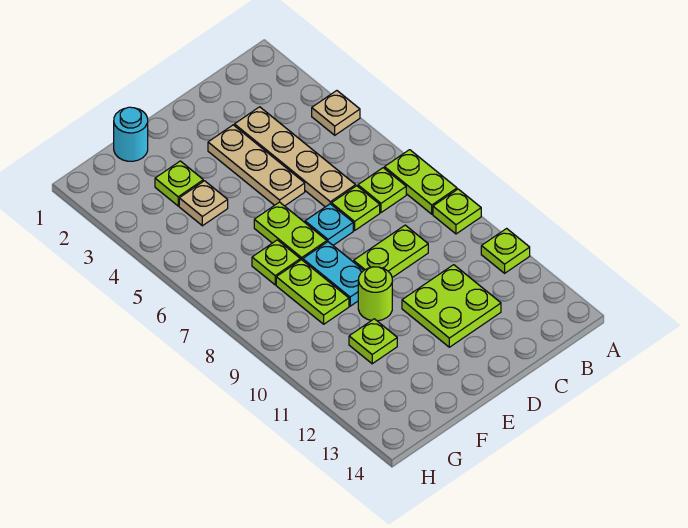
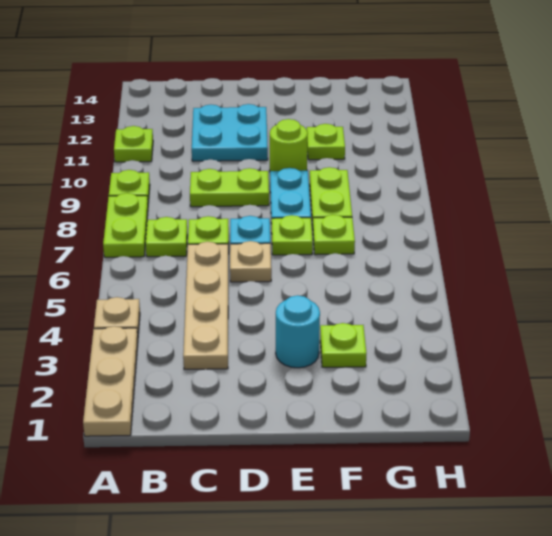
lime 2x2 plate [402,265,501,347] -> cyan 2x2 plate [192,104,268,161]
tan 1x3 plate [208,125,305,206] -> tan 1x3 plate moved to [83,326,138,436]
lime 1x2 plate [254,202,327,260] -> lime 1x1 plate [272,215,313,255]
cyan 1x1 round brick [114,107,148,161] -> cyan 1x1 round brick moved to [276,295,320,368]
tan 1x1 plate [179,181,228,226] -> tan 1x1 plate moved to [230,241,271,282]

